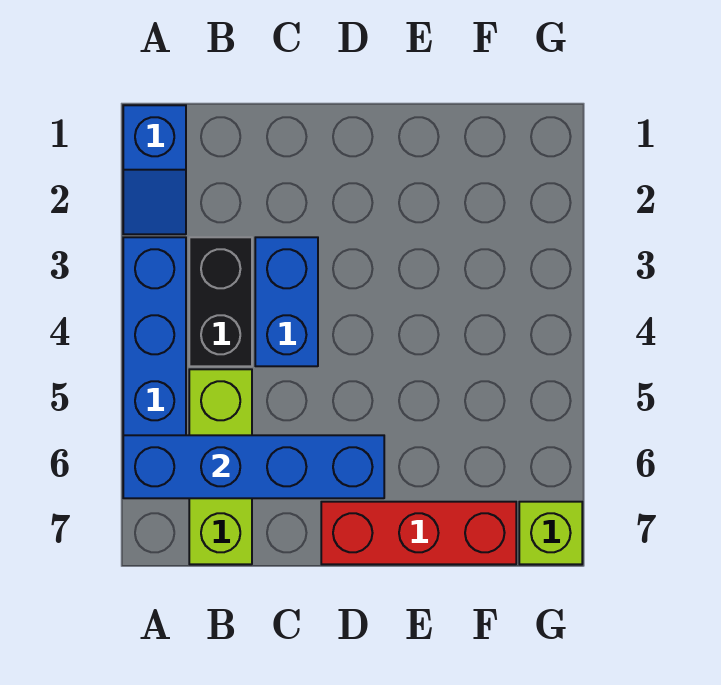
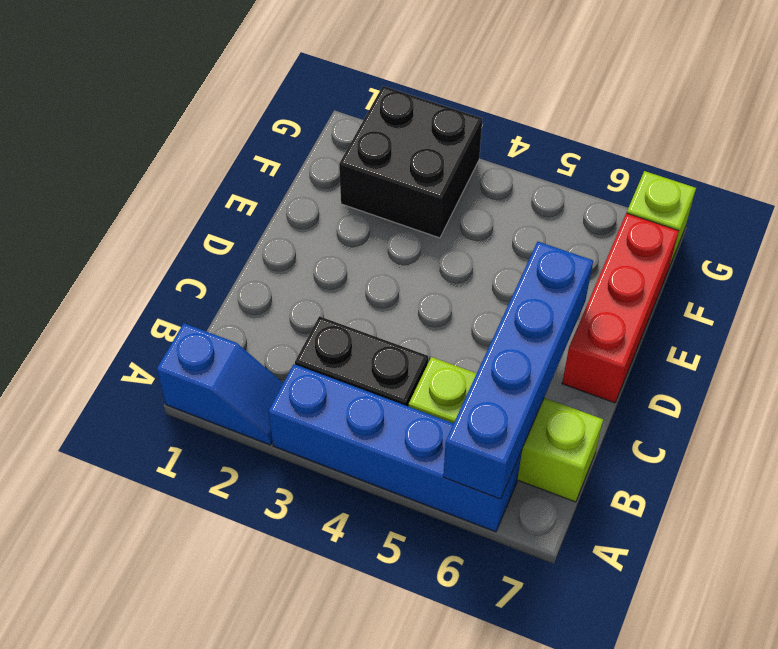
blue 1x2 brick [255,237,318,366] -> none
none -> black 2x2 brick [339,86,482,238]

